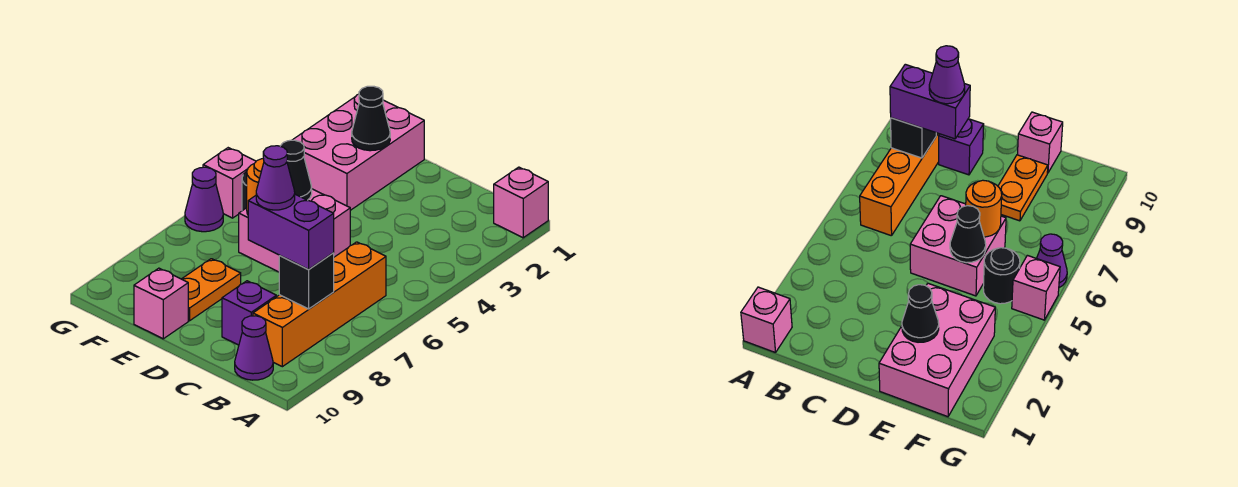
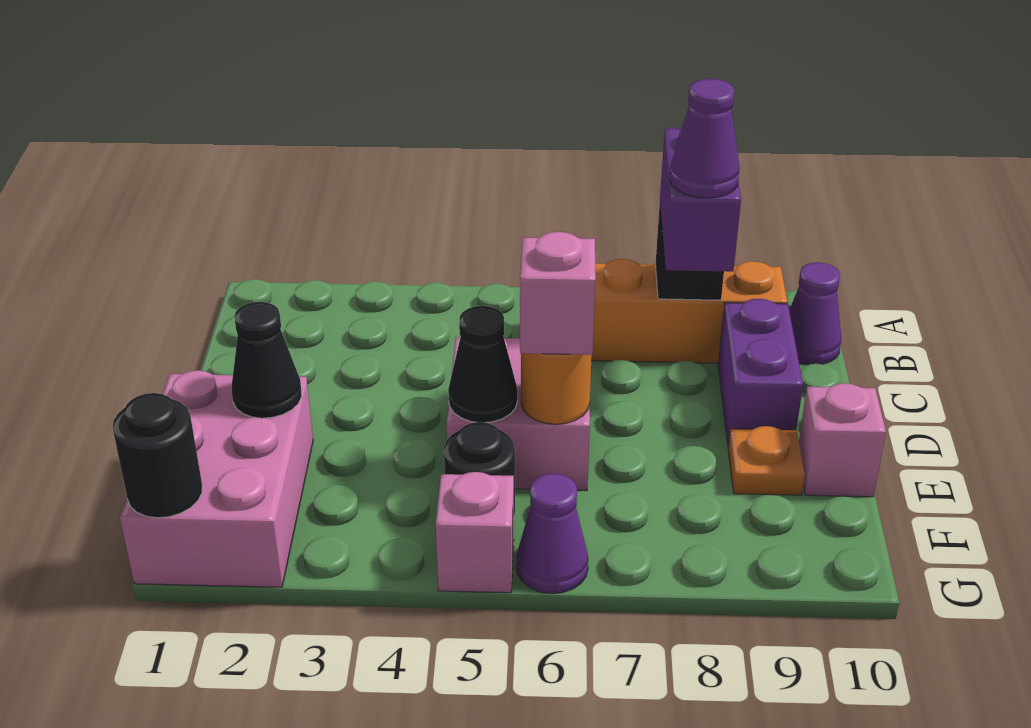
pink 1x1 brick [494,167,548,238] -> pink 1x1 brick moved to [520,232,596,355]
purple 1x1 brick [222,281,276,345] -> purple 1x2 brick [718,299,803,447]
pink 2x3 brick [293,94,424,210] -> pink 2x3 brick turned to [120,370,313,587]
orange 1x2 plate [182,259,241,321] -> orange 1x1 plate [728,426,805,495]
none -> black 1x1 round brick [113,393,202,518]

